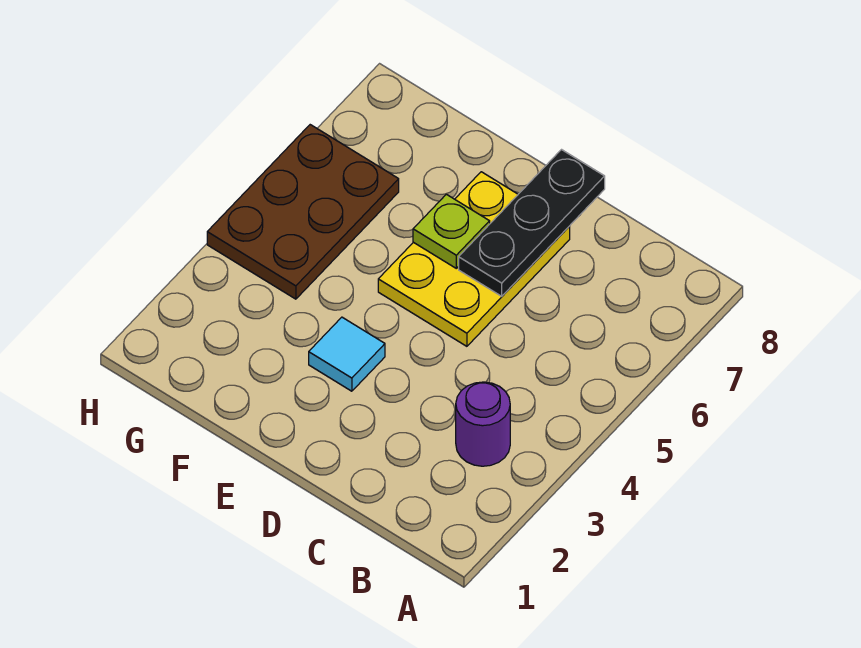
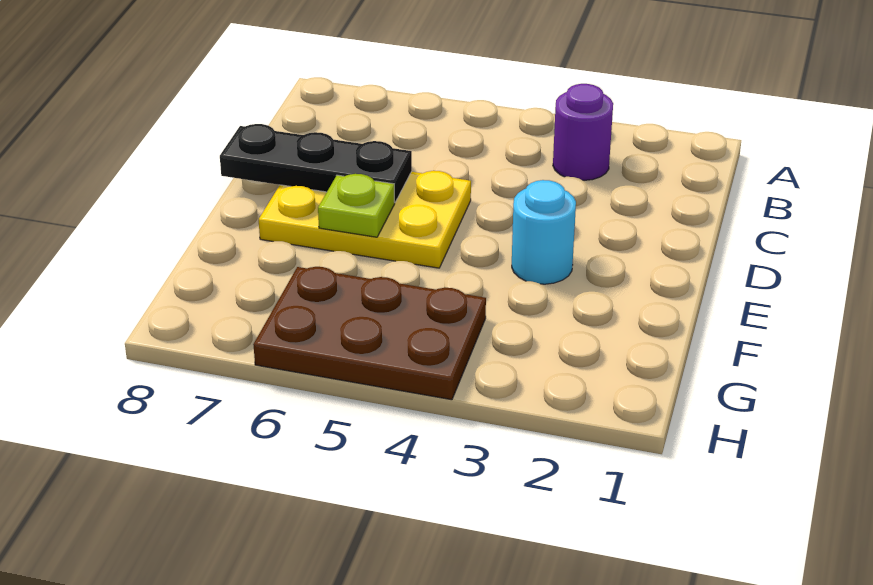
cyan 1x1 tile [309,317,385,391] -> cyan 1x1 round brick [512,180,576,284]

